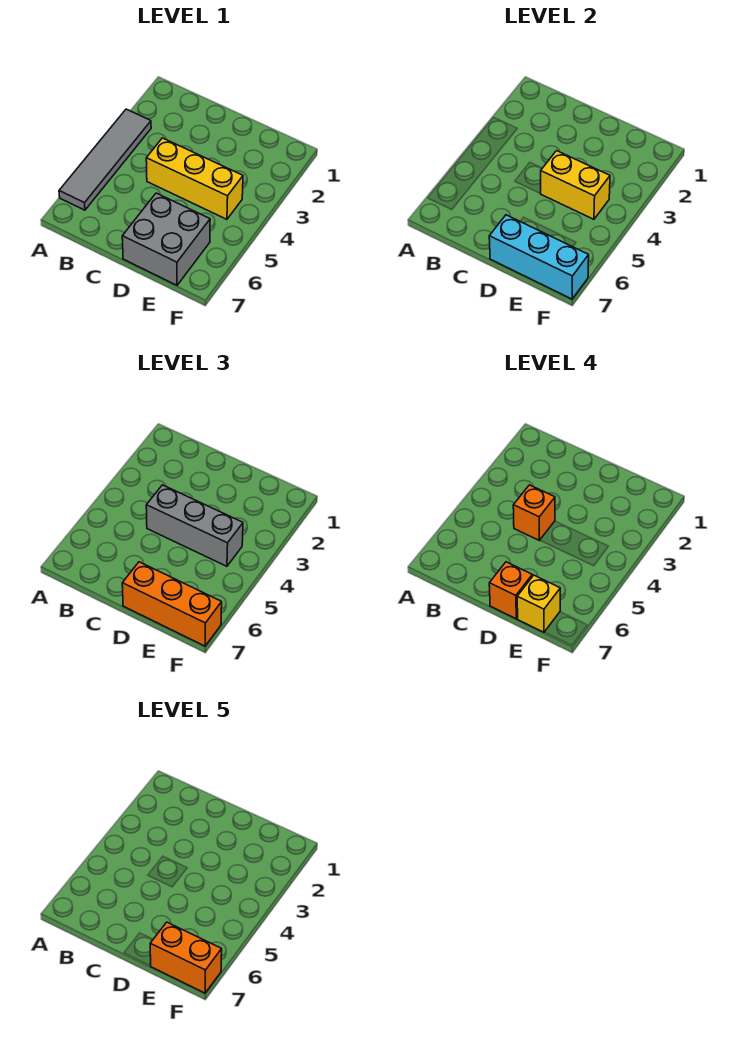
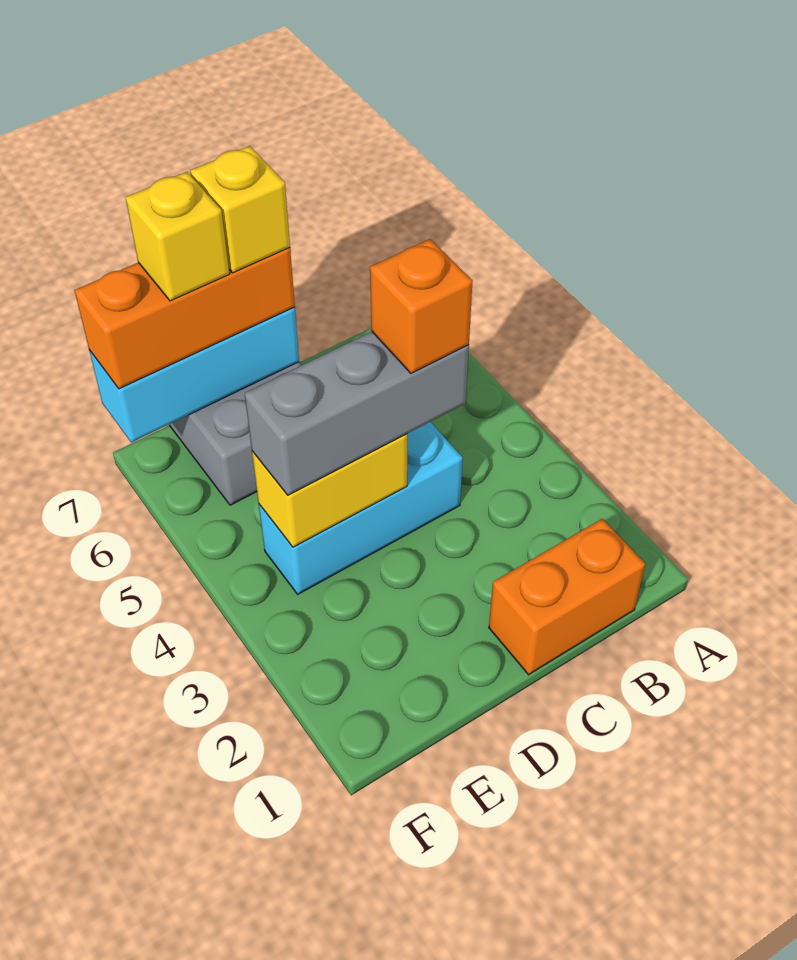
grey 1x4 tile [59,109,151,210] -> none
yellow 1x3 brick [146,138,243,219] -> cyan 1x3 brick [259,422,463,594]
orange 1x1 brick [489,562,532,619] -> yellow 1x1 brick [190,146,290,273]
orange 1x2 brick [150,922,222,993] -> orange 1x2 brick moved to [489,519,645,675]

